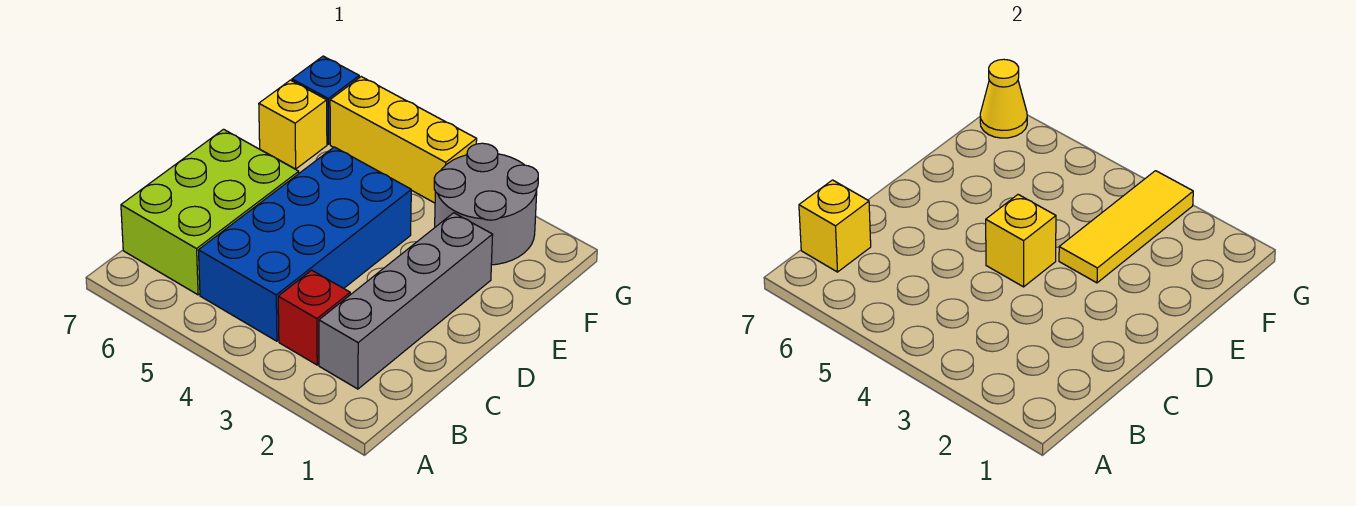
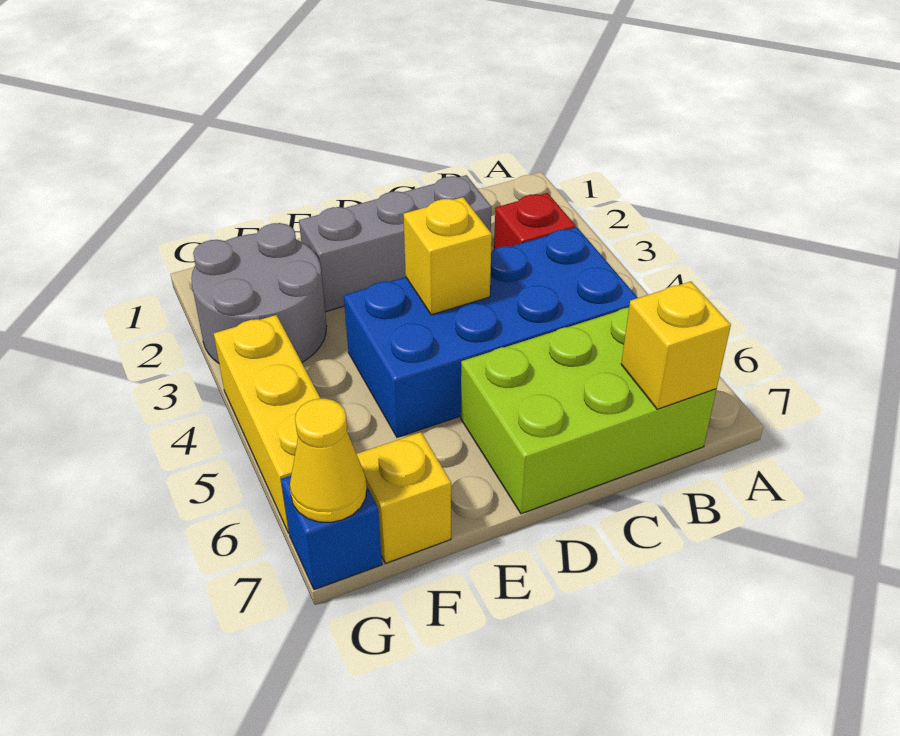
grey 1x4 brick [319,213,493,389] -> grey 1x3 brick [299,175,491,312]
yellow 1x3 tile [1059,171,1193,283] -> none

